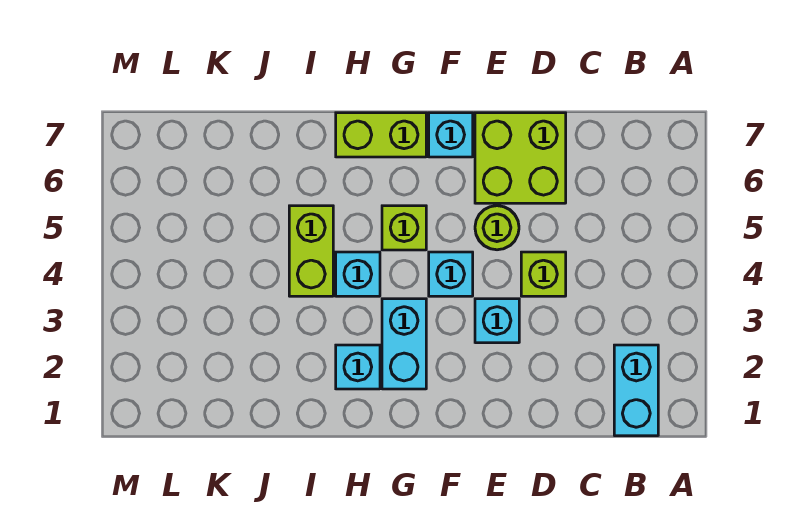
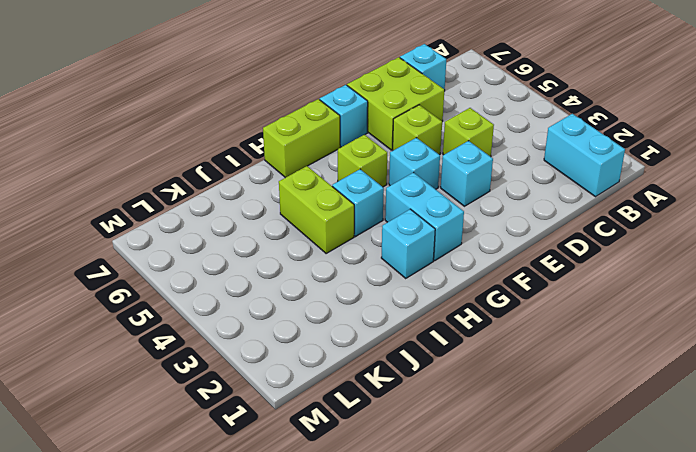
none -> cyan 1x1 brick [400,44,446,91]
lime 1x1 round brick [475,206,519,250] -> lime 1x1 brick [393,105,442,155]

